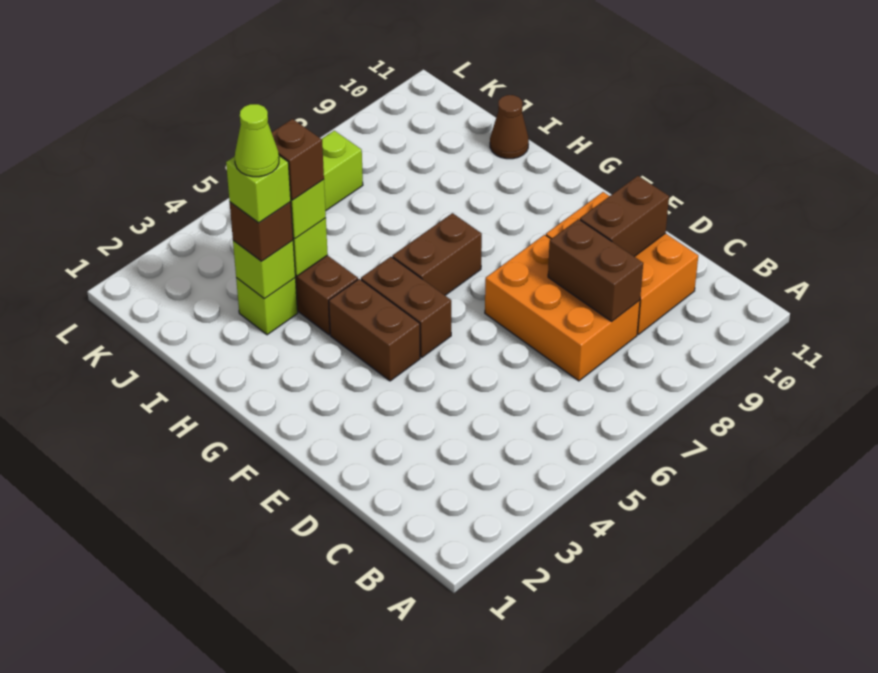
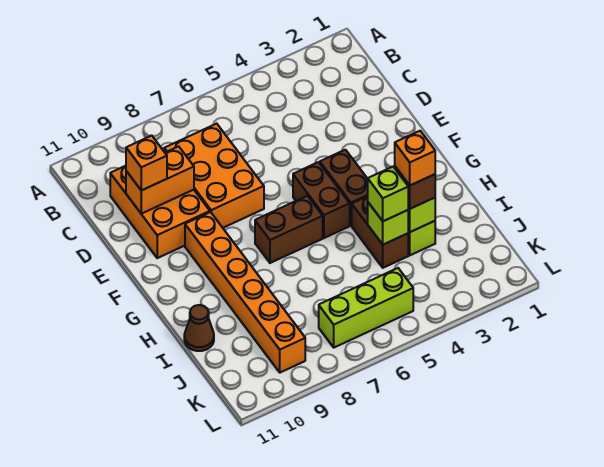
brown 1x2 brick [548,219,643,321] -> none
brown 1x2 brick [580,176,669,257] -> orange 1x2 brick [126,146,194,214]
none -> orange 1x1 brick [126,136,167,190]
none -> orange 1x6 brick [185,212,305,373]
lime 1x1 brick [226,156,291,223] -> orange 1x1 brick [395,131,435,185]
lime 1x1 cone [235,104,279,177] -> none
brown 1x1 brick [272,119,324,200] -> none

